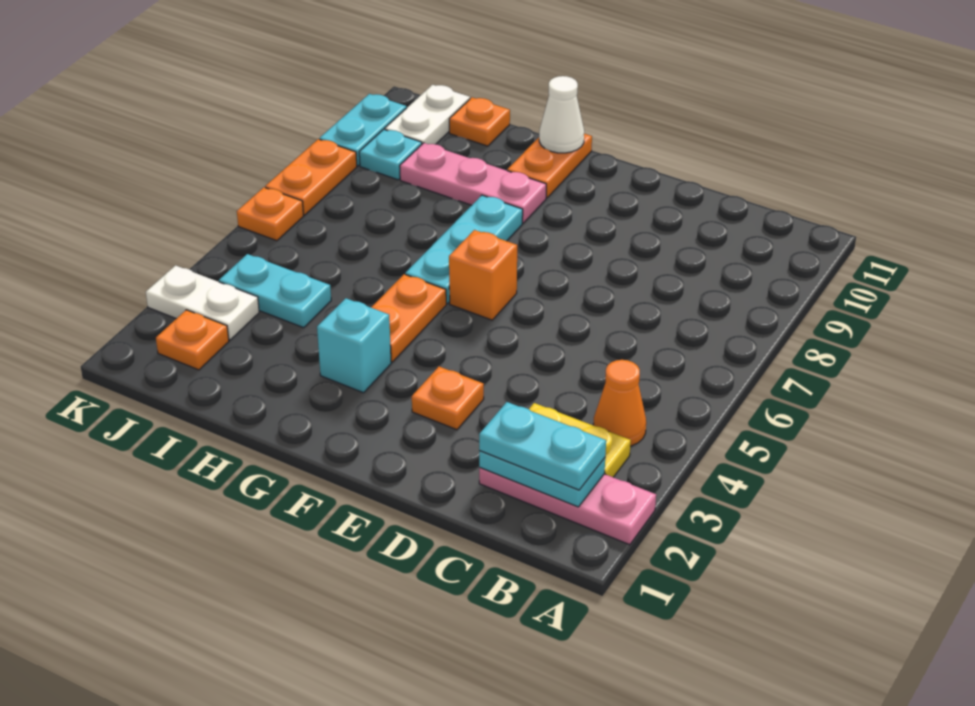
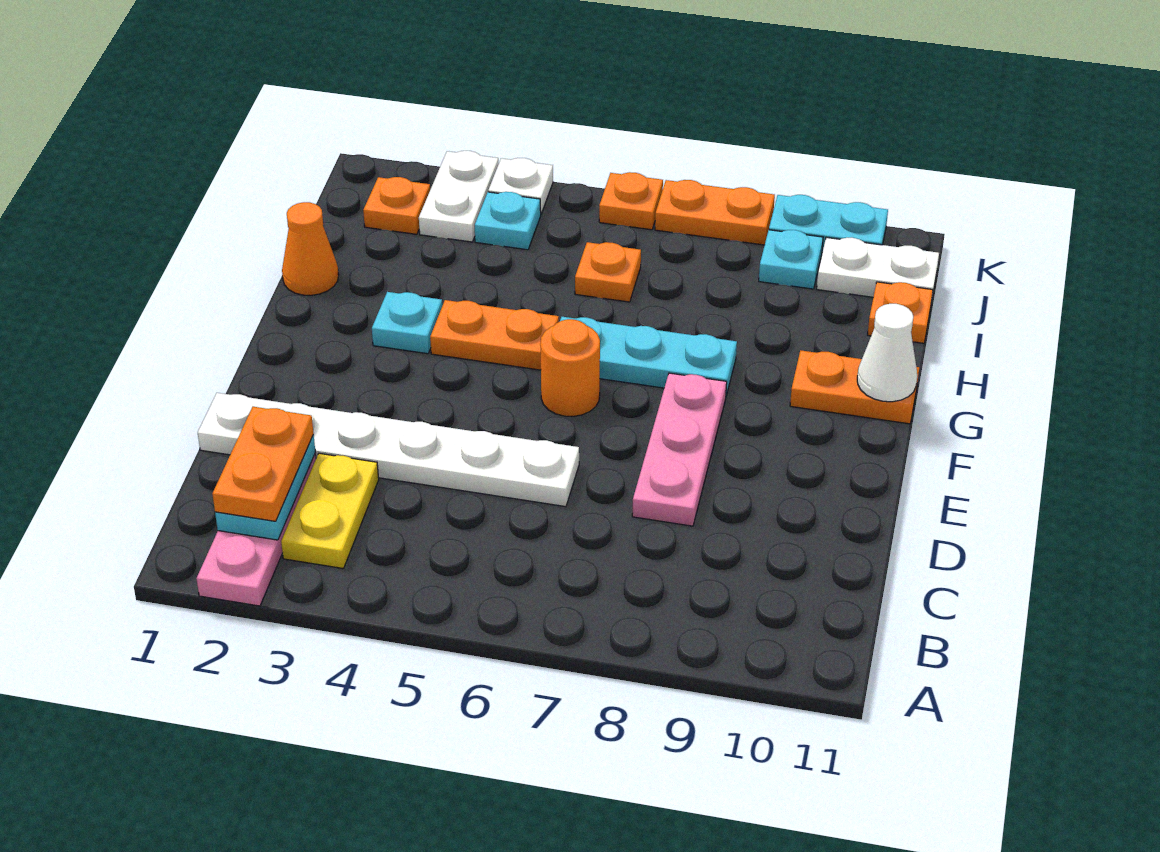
cyan 1x2 plate [479,402,606,490] -> orange 1x2 plate [212,406,314,521]
orange 1x1 cone [593,360,646,446] -> orange 1x1 cone moved to [282,202,339,295]
none -> white 1x6 plate [198,393,579,507]
orange 1x1 plate [412,367,484,430] -> orange 1x1 plate moved to [575,242,641,302]
orange 1x1 brick [449,230,517,320] -> orange 1x1 round brick [540,319,600,416]
cyan 1x1 brick [317,298,391,393] -> cyan 1x1 plate [372,292,442,354]
pink 1x3 plate [400,143,546,223] -> pink 1x3 plate moved to [632,373,727,526]
cyan 1x2 plate [219,254,331,328] -> cyan 1x1 plate [475,192,541,250]
none -> white 1x1 plate [488,158,553,214]

